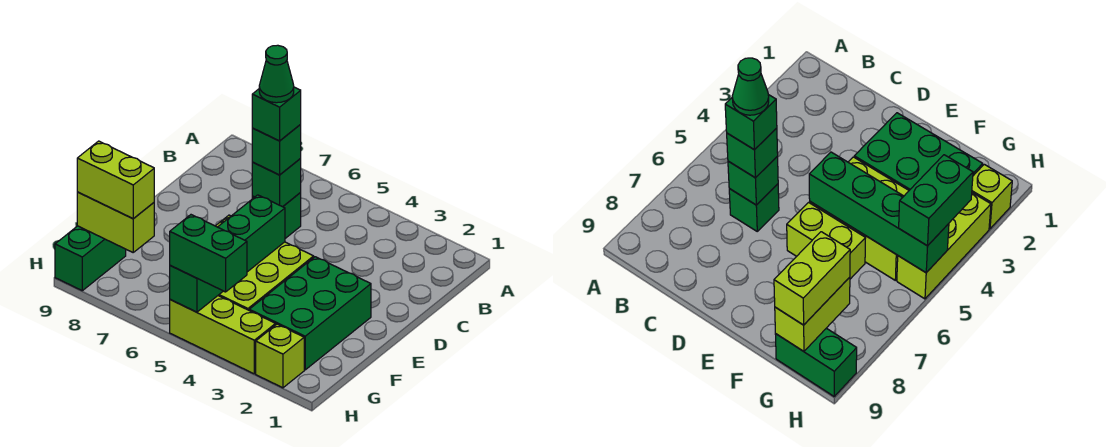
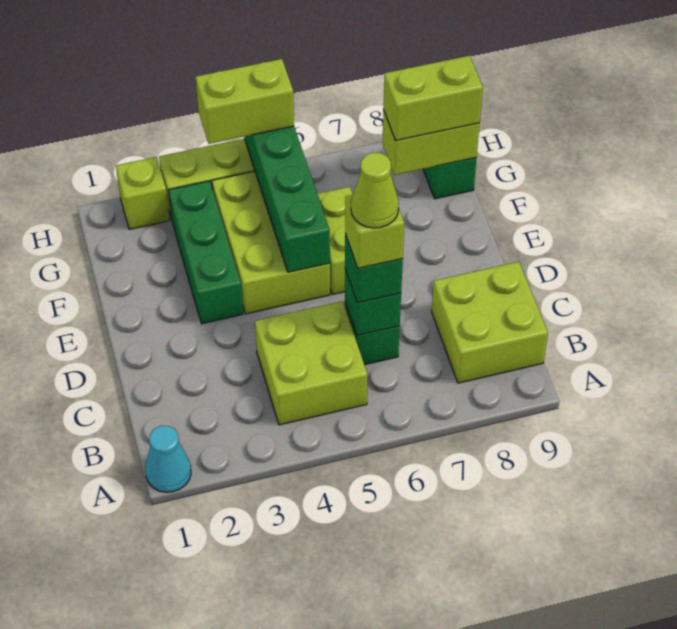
none -> cyan 1x1 cone [145,426,191,492]
none -> lime 2x2 brick [255,301,368,425]
none -> lime 2x2 brick [432,262,548,383]
green 1x1 brick [252,87,301,141] -> lime 1x1 brick [345,195,404,268]
green 1x1 cone [259,45,294,103] -> lime 1x1 cone [351,153,399,228]
green 2x3 brick [249,257,371,370] -> green 1x3 brick [169,181,243,324]
green 1x2 brick [170,215,247,292] -> lime 1x2 brick [196,59,294,144]

